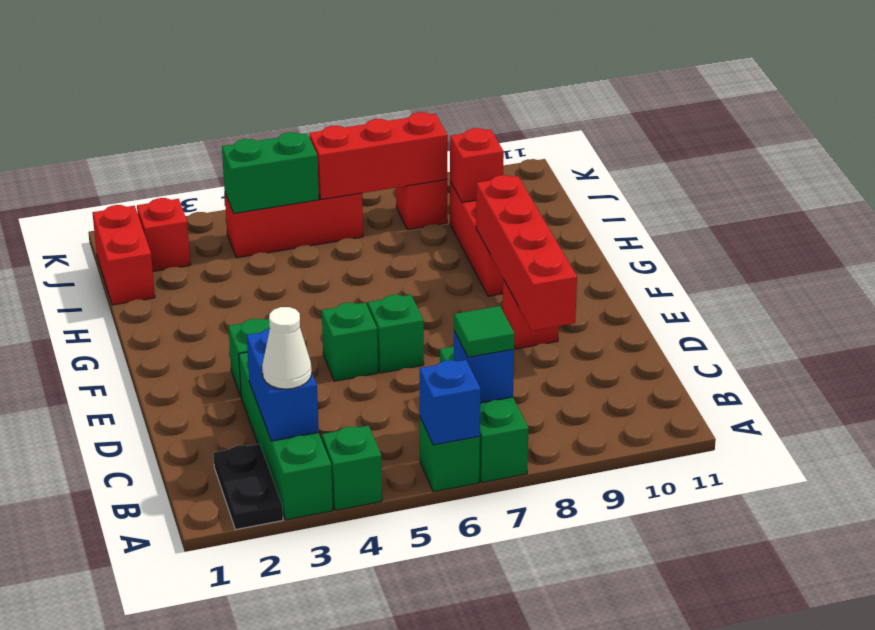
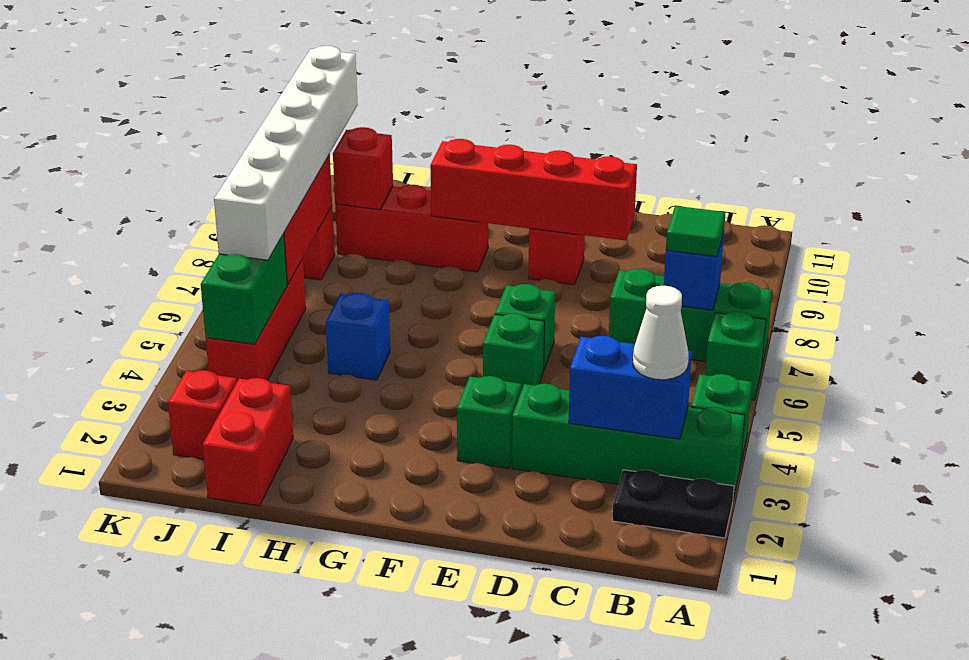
blue 1x1 brick [420,360,481,445] -> blue 1x1 brick moved to [326,293,390,380]
red 1x2 brick [93,205,155,305] -> red 1x2 brick turned to [203,378,293,506]
none -> white 1x6 brick [214,46,358,260]

